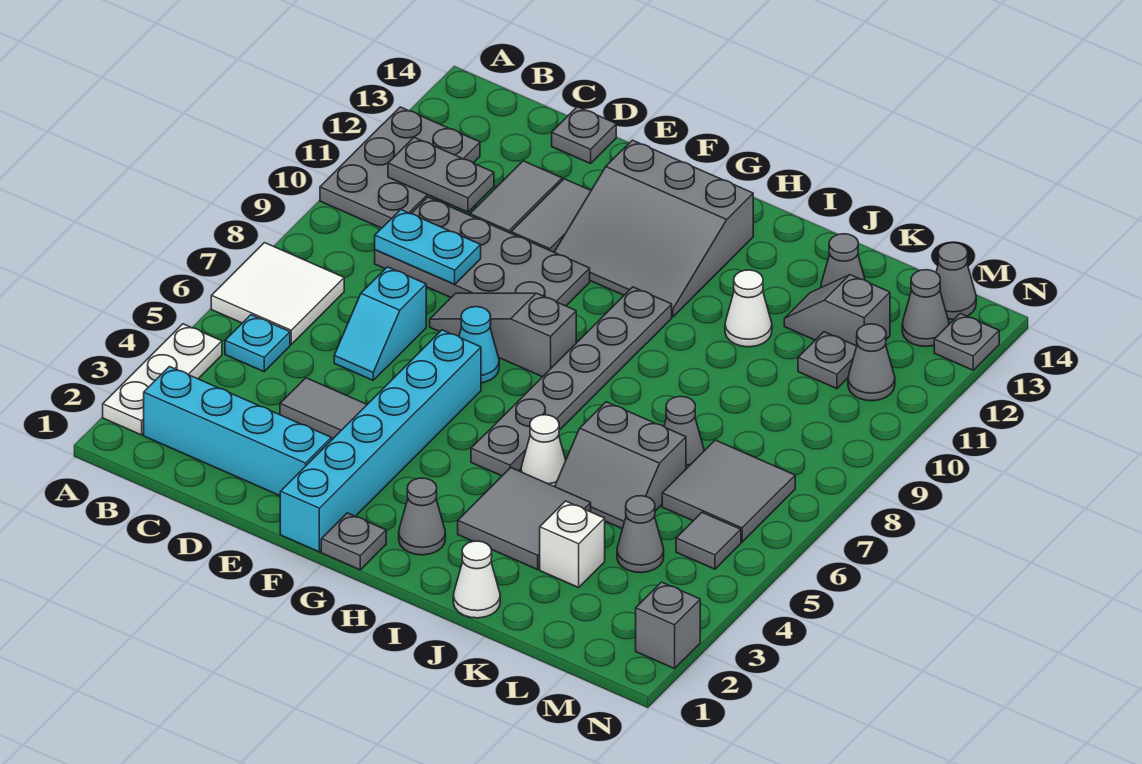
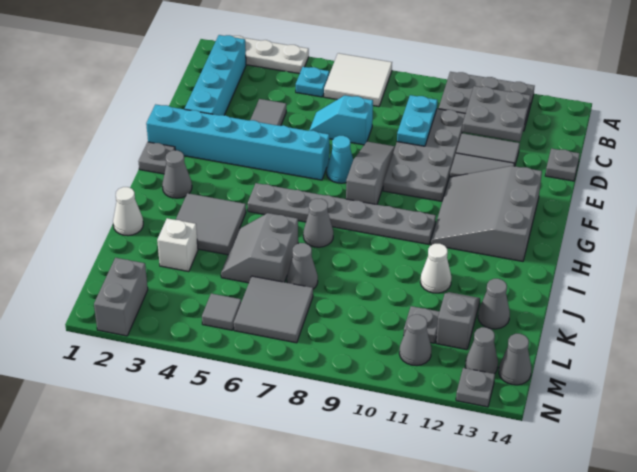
grey 1x2 plate [388,137,494,212] -> grey 2x2 plate [462,86,531,142]
white 1x1 cone [521,415,566,487] -> none
grey 1x1 cone [617,496,664,573] -> grey 1x1 cone moved to [303,199,333,247]
grey 1x1 brick [636,582,700,669] -> grey 1x2 brick [94,258,148,336]

